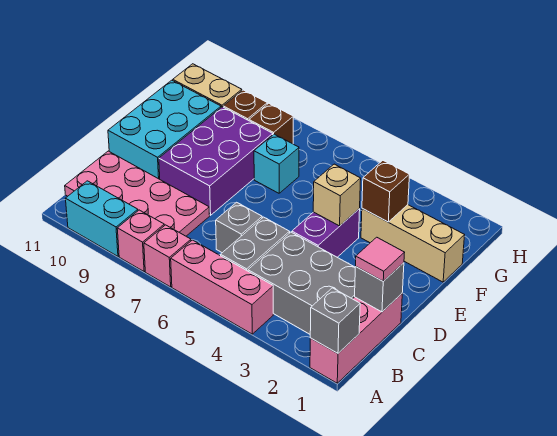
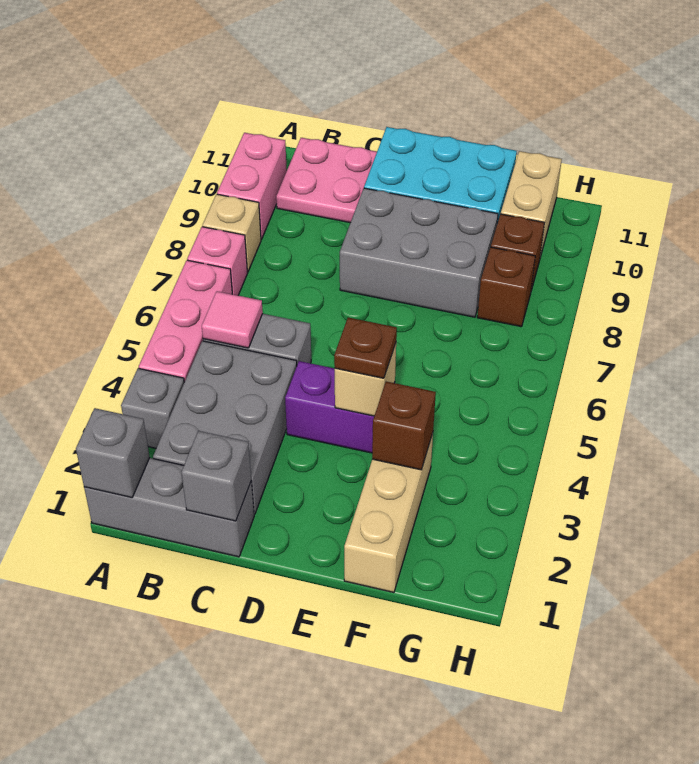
pink 1x3 brick [310,294,402,383] -> grey 1x3 brick [84,458,254,557]
pink 1x1 brick [117,210,164,271] -> tan 1x1 brick [202,194,261,272]
cyan 1x2 brick [66,181,138,256] -> pink 1x2 brick [217,133,287,239]
pink 2x4 plate [65,151,210,236] -> pink 2x2 plate [276,138,377,223]
pink 1x1 tile [356,237,405,281] -> pink 1x1 tile moved to [202,291,263,348]
grey 1x1 brick [216,202,262,253] -> grey 1x1 brick moved to [121,368,184,448]
purple 2x3 brick [159,107,273,215] -> grey 2x3 brick [340,188,498,317]
none -> brown 1x1 plate [334,318,397,378]
cyan 1x1 brick [254,134,299,193] -> none

